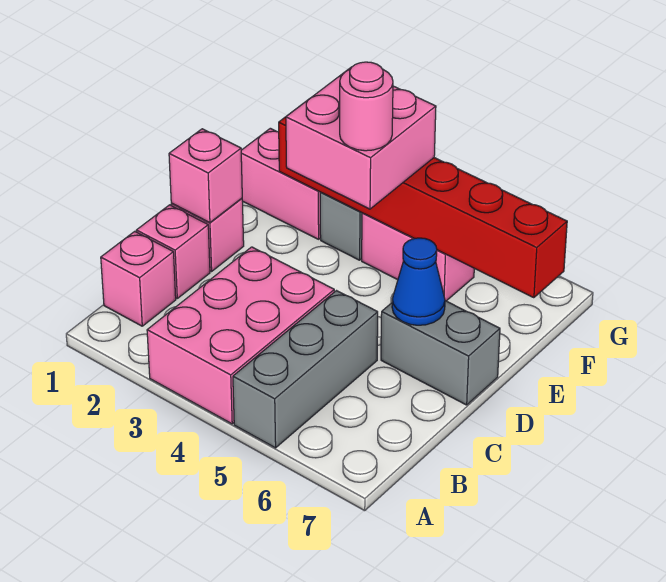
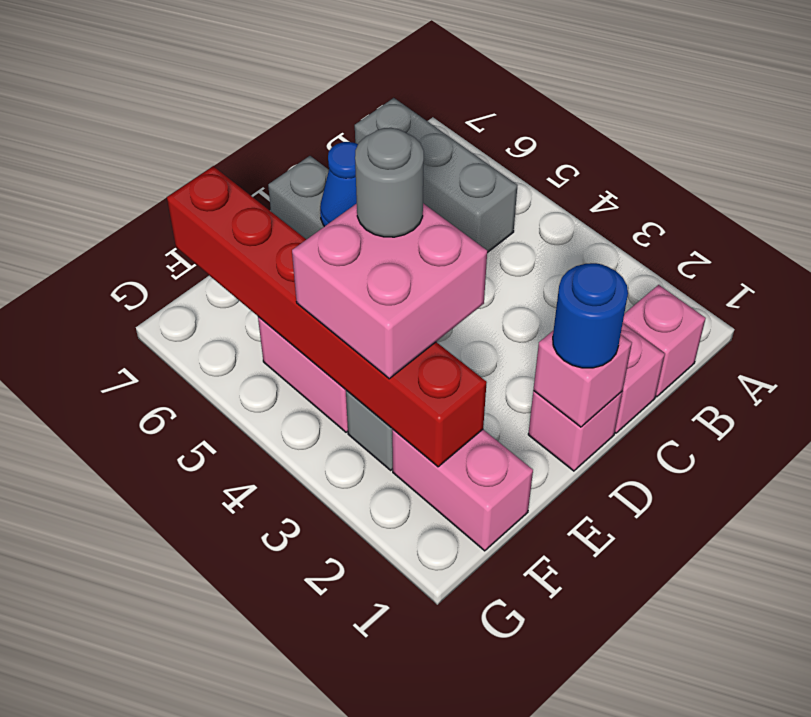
pink 2x3 brick [147,247,334,424] -> none
grey 1x3 brick [233,291,378,448] -> grey 1x3 brick turned to [355,98,518,253]
none -> blue 1x1 round brick [553,263,628,368]
pink 1x1 round brick [340,62,393,151] -> grey 1x1 round brick [355,128,424,237]

